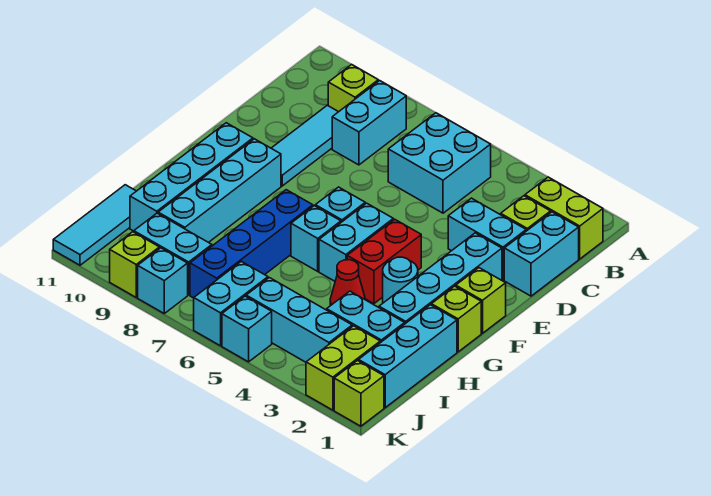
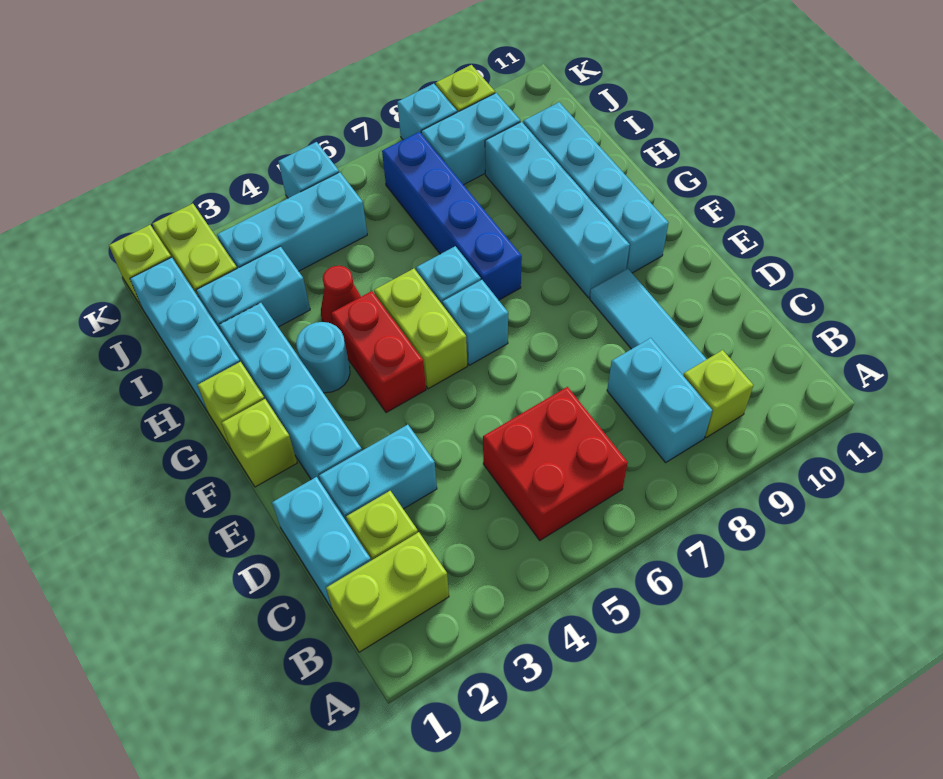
cyan 2x2 brick [388,113,491,213] -> red 2x2 brick [483,387,628,540]
cyan 1x2 brick [319,203,393,281] -> lime 1x2 brick [374,269,467,389]
cyan 1x3 tile [53,185,136,265] -> none
cyan 1x2 brick [194,261,268,346] -> none

